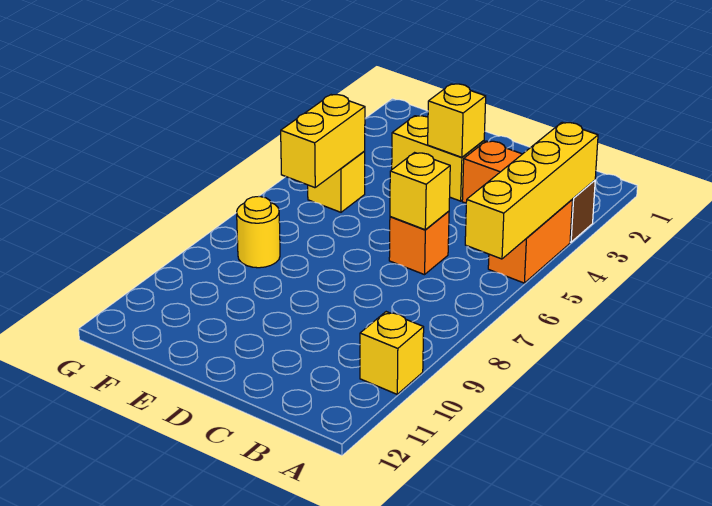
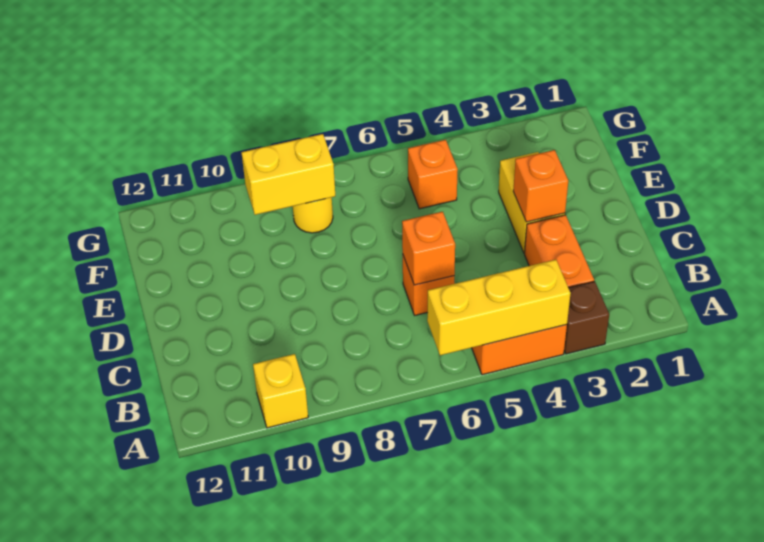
yellow 1x4 brick [465,122,598,259] -> yellow 1x3 brick [427,260,571,355]
yellow 1x1 brick [390,153,450,230] -> orange 1x1 brick [402,212,455,285]
yellow 1x1 brick [428,84,486,157] -> orange 1x1 brick [513,150,568,222]
yellow 1x1 brick [308,151,365,212] -> orange 1x1 brick [408,140,458,209]
yellow 1x2 brick [281,95,365,188] -> yellow 1x2 brick moved to [241,134,335,215]

